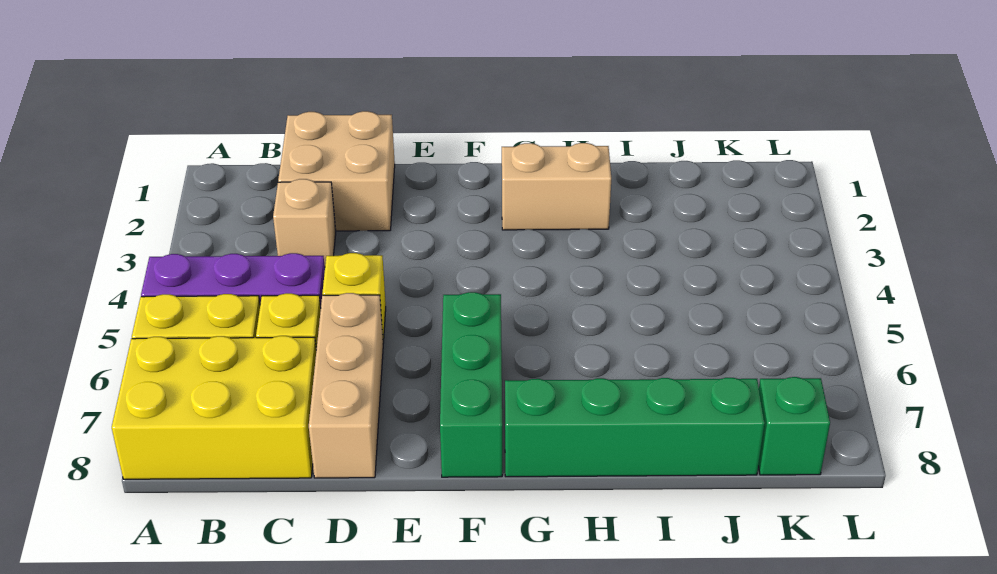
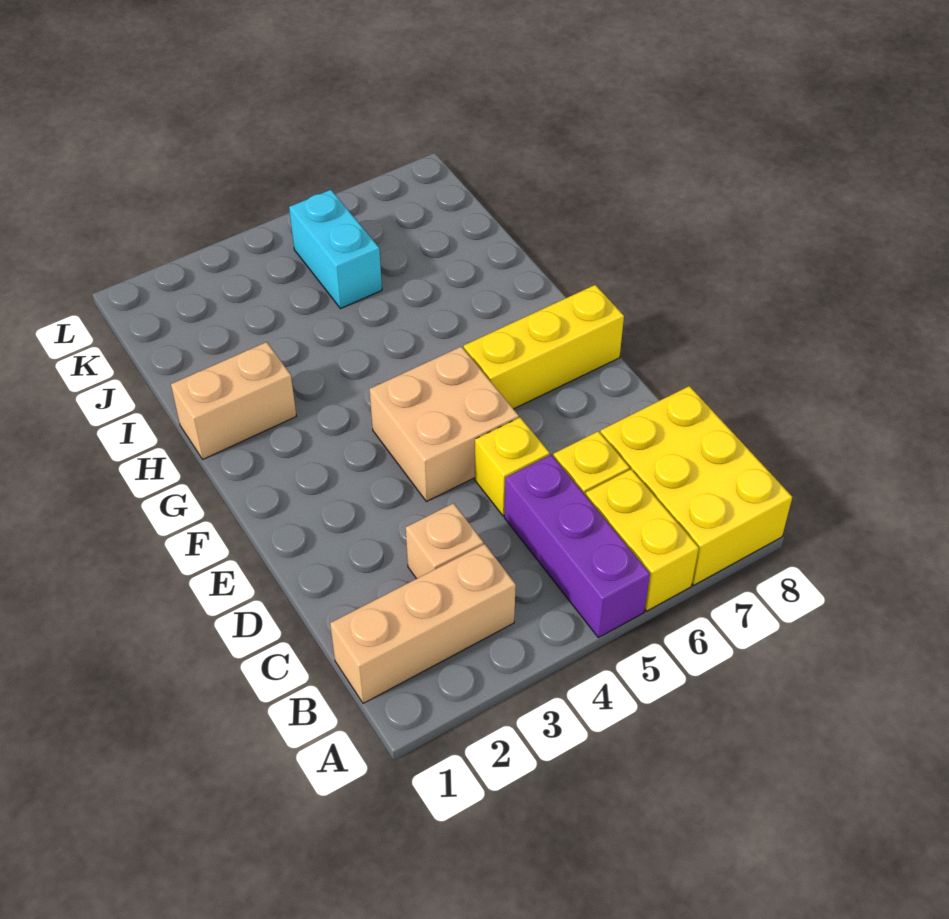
tan 2x2 brick [278,111,395,231] -> tan 2x2 brick moved to [369,347,519,501]
tan 1x3 brick [309,293,383,478] -> tan 1x3 brick moved to [330,544,516,703]
green 1x3 brick [440,292,502,477] -> yellow 1x3 brick [464,285,624,409]
tan 1x2 brick [502,143,611,230] -> tan 1x2 brick turned to [171,342,296,459]
green 1x4 brick [505,378,765,477] -> none
none -> cyan 1x2 brick [289,190,382,309]
green 1x1 brick [758,377,830,475] -> none

